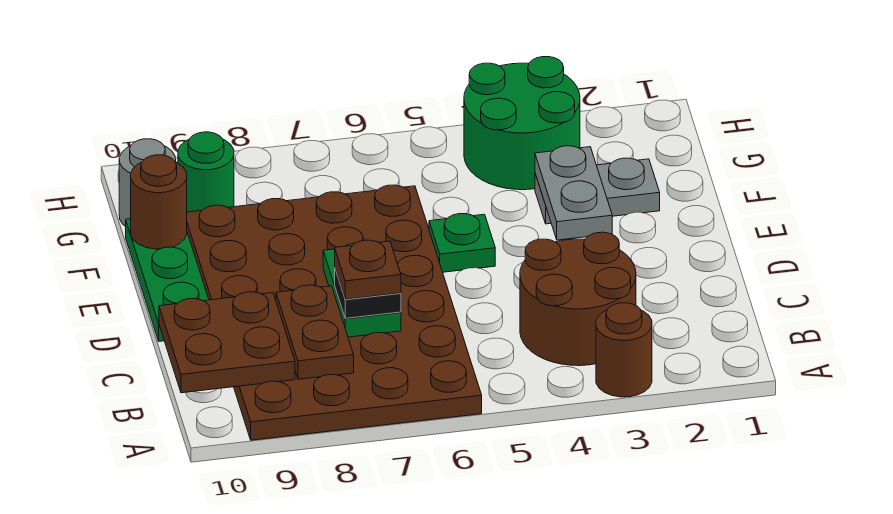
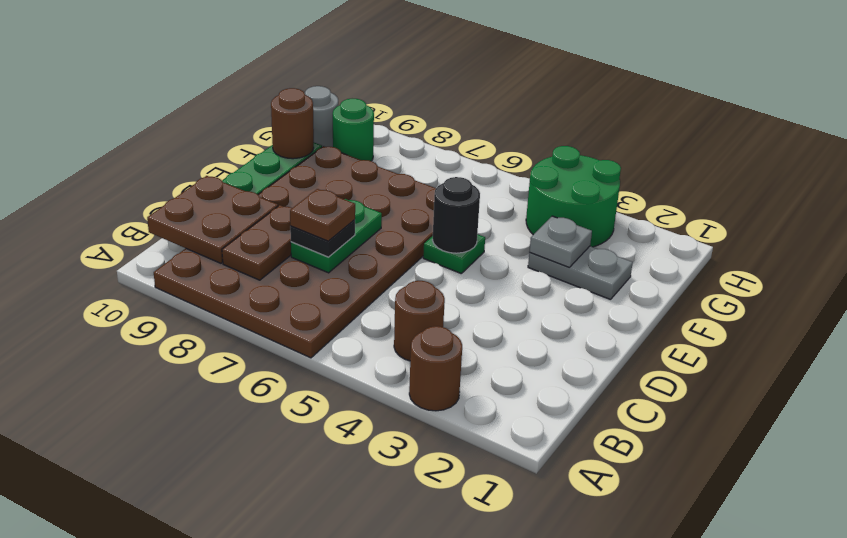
brown 2x2 round brick [520,232,636,366] -> brown 1x1 round brick [394,281,445,361]
grey 1x2 plate [535,146,612,240] -> grey 1x1 plate [529,216,592,268]
none -> black 1x1 round brick [433,177,480,253]

